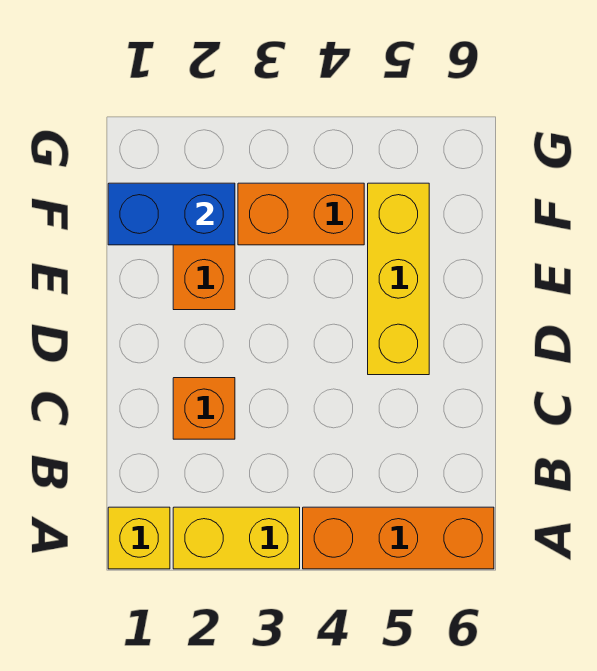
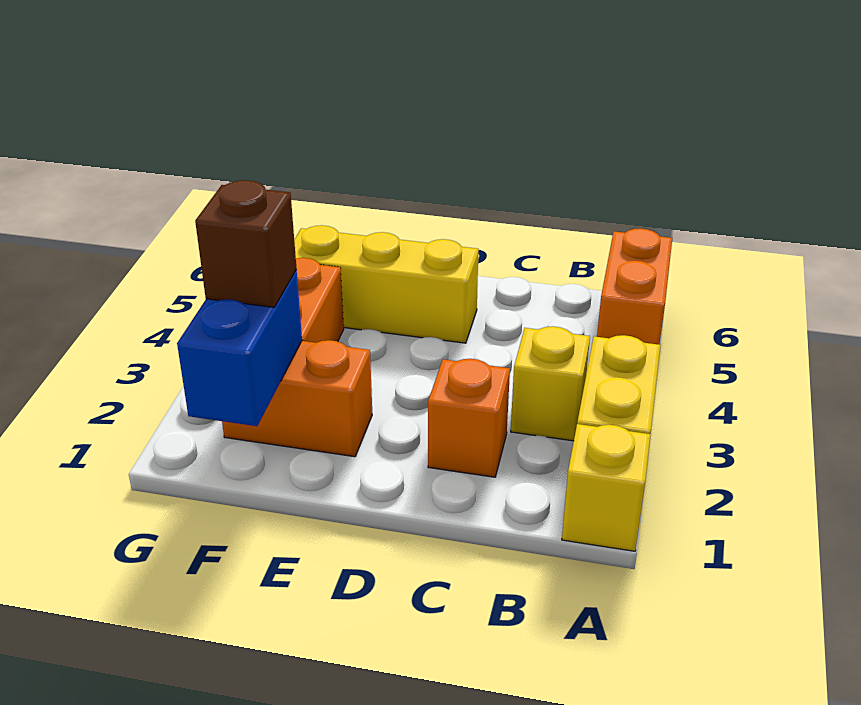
orange 1x3 brick [303,507,494,569] -> orange 1x2 brick [597,228,672,344]
none -> yellow 1x1 brick [511,326,590,441]
none -> brown 1x1 brick [195,180,297,307]

